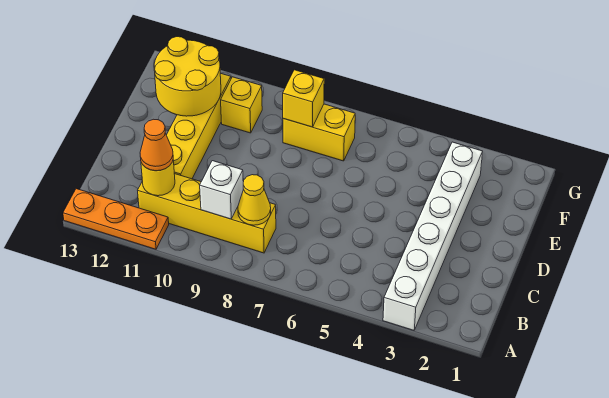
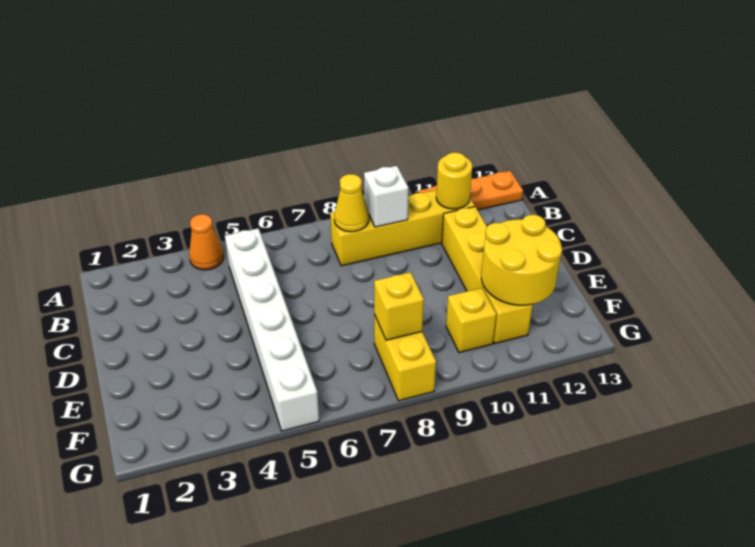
white 1x6 brick [383,142,483,330] -> white 1x6 brick moved to [225,228,319,431]
orange 1x1 cone [140,119,173,171] -> orange 1x1 cone moved to [189,214,224,270]
yellow 1x2 brick [283,104,355,161] -> yellow 1x2 brick turned to [374,315,436,401]

